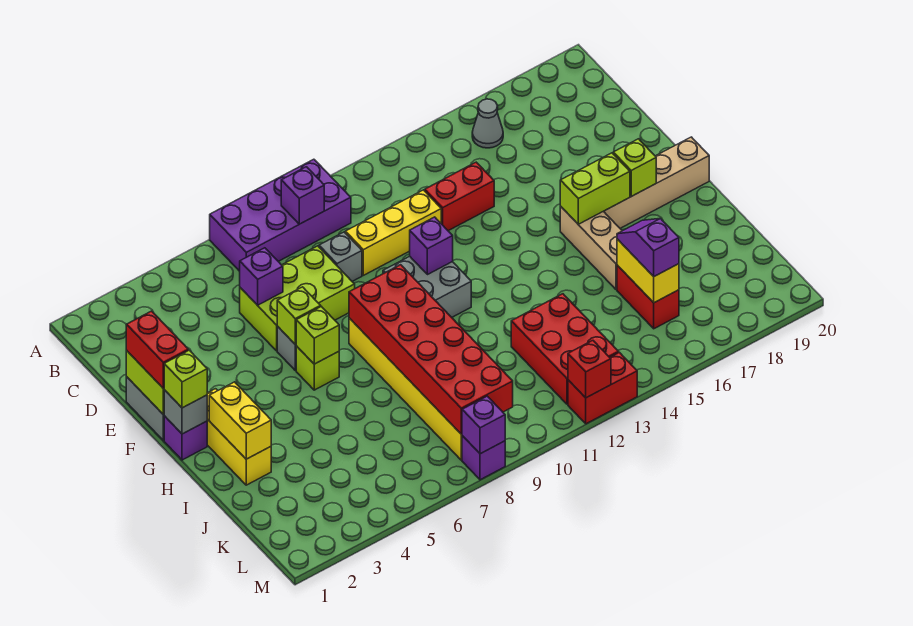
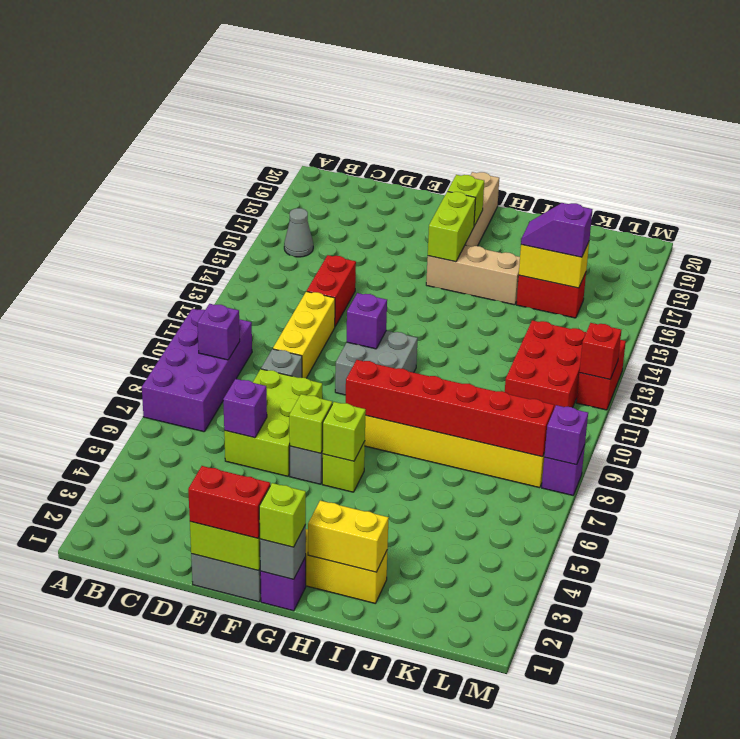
red 2x6 brick [349,265,513,434] -> red 1x6 brick [346,360,554,457]
red 2x3 brick [511,294,619,404] -> red 2x3 brick turned to [505,320,586,408]

